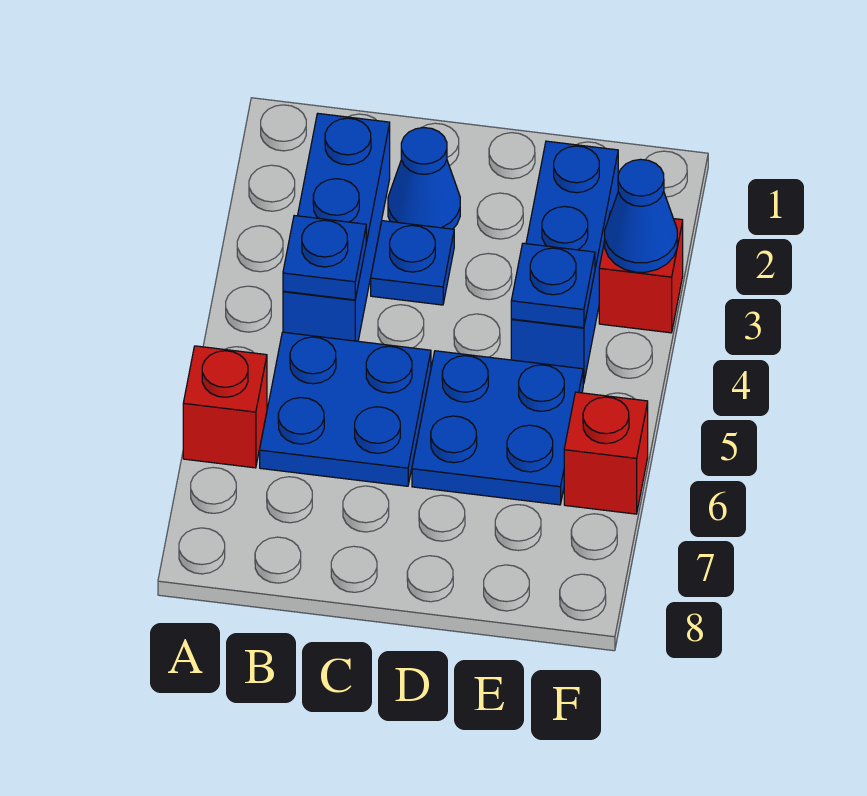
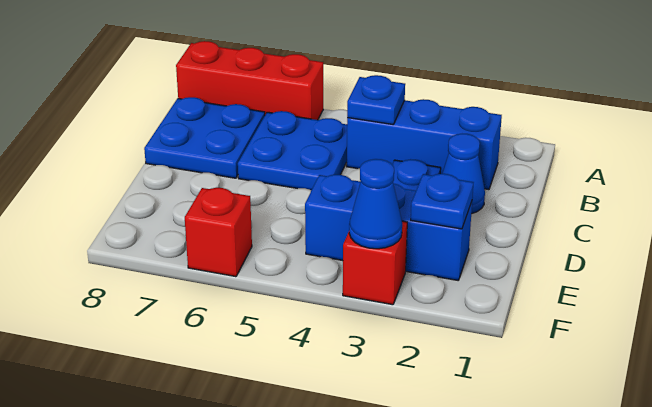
red 1x1 brick [183,346,267,468] -> red 1x3 brick [176,41,323,120]
blue 2x2 plate [412,351,583,505] -> blue 2x2 plate moved to [144,97,265,178]
blue 1x1 plate [511,243,595,328] -> blue 1x1 plate moved to [411,174,474,229]

